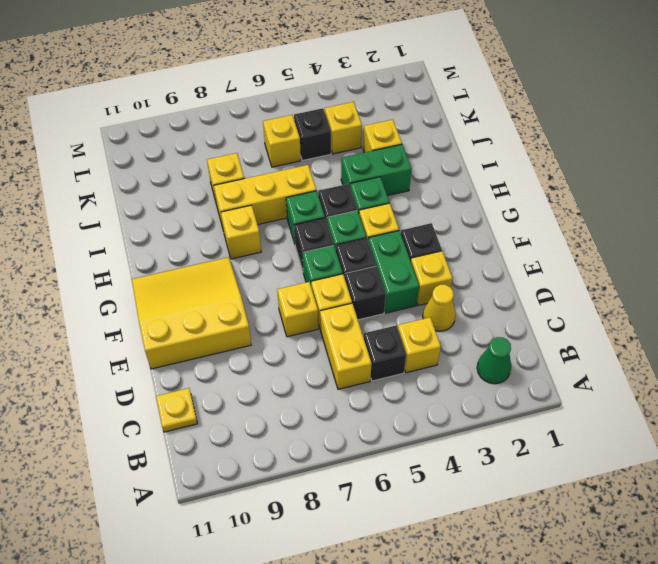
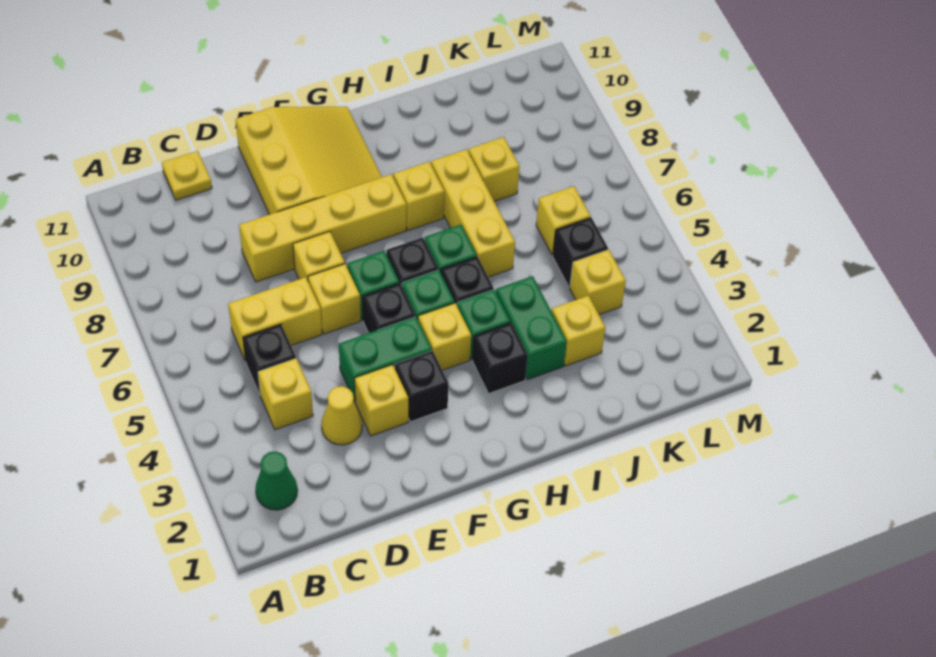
none -> yellow 1x4 brick [239,174,406,282]
black 1x1 brick [345,266,386,320] -> black 1x1 brick moved to [473,323,528,394]

